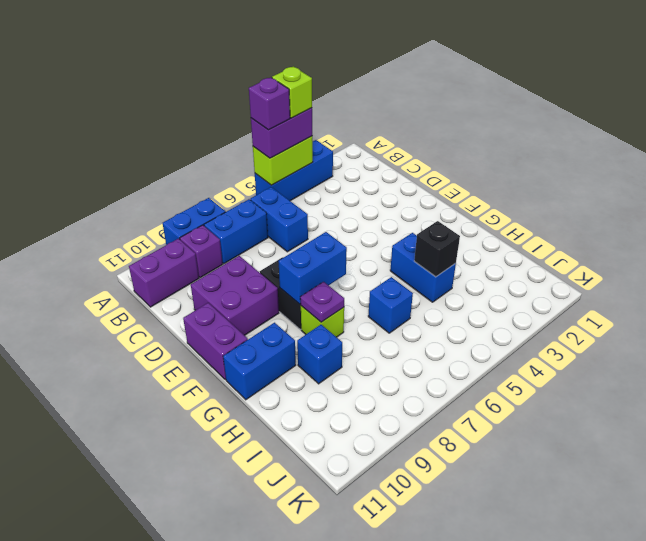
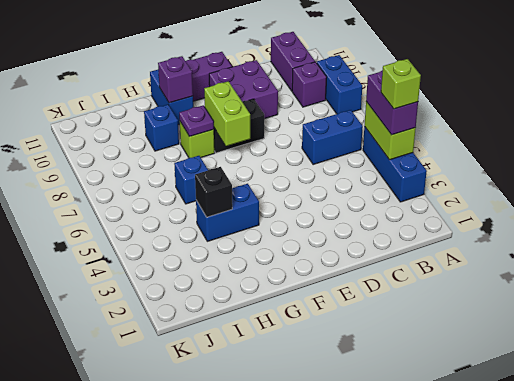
purple 1x1 brick [249,77,290,130] -> purple 1x1 brick moved to [158,56,193,103]
blue 1x2 brick [204,199,268,264] -> none
blue 1x2 brick [279,232,347,304] -> lime 1x2 brick [204,81,250,146]

